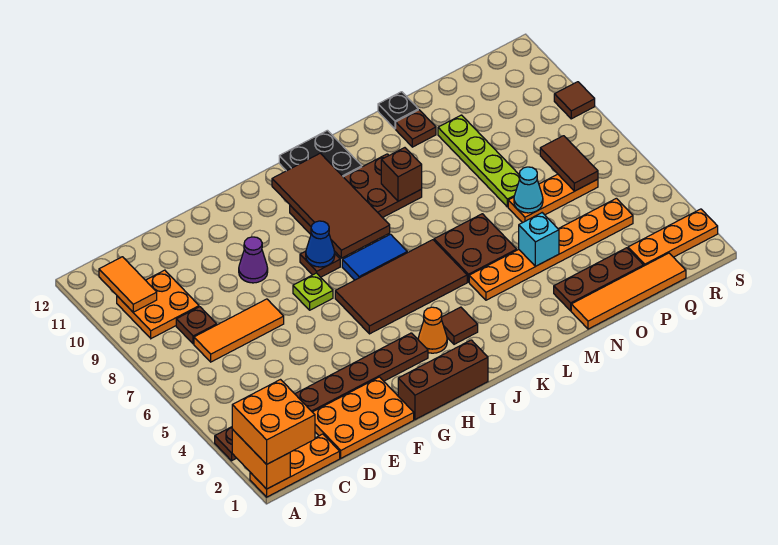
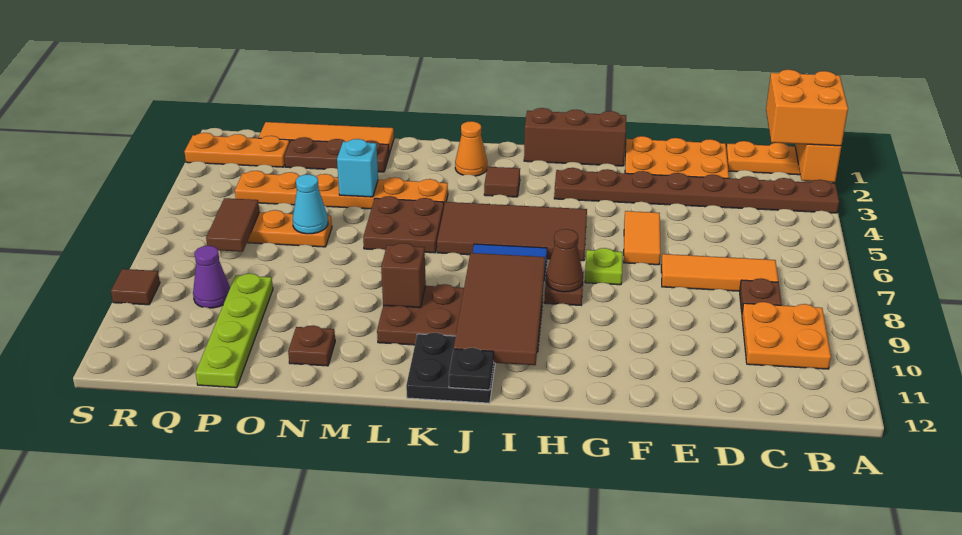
orange 1x2 tile [99,257,157,312] -> orange 1x2 tile moved to [624,211,661,265]
purple 1x1 cone [239,237,268,283] -> purple 1x1 cone moved to [193,246,230,308]
blue 1x1 cone [306,221,335,267] -> brown 1x1 cone [546,229,583,292]
orange 1x1 cone [418,307,447,353] -> orange 1x1 cone moved to [455,121,487,176]
black 1x1 plate [378,92,418,129] -> black 1x1 plate moved to [449,348,494,390]
lime 1x4 plate [438,115,520,207] -> lime 1x4 plate moved to [196,274,273,388]

